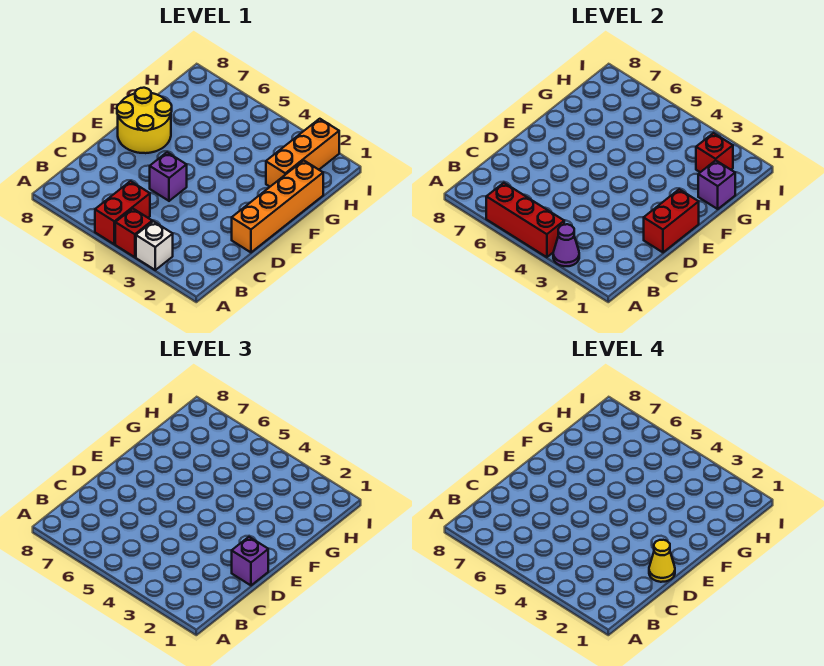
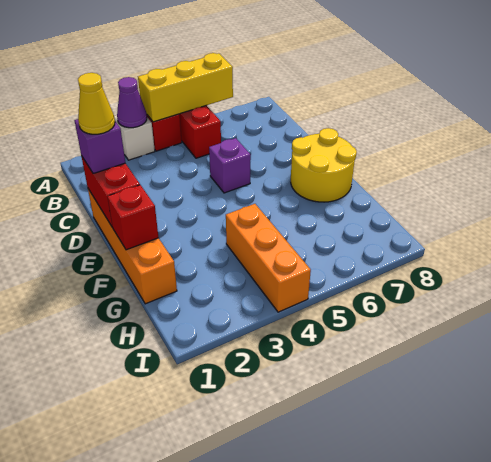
red 1x3 brick [486,183,564,257] -> yellow 1x3 brick [138,53,233,122]
purple 1x1 brick [698,160,735,209] -> none
orange 1x3 brick [266,119,339,187] -> orange 1x3 brick moved to [226,204,311,312]
red 1x1 brick [696,133,733,172] -> red 1x1 brick moved to [107,185,159,250]

